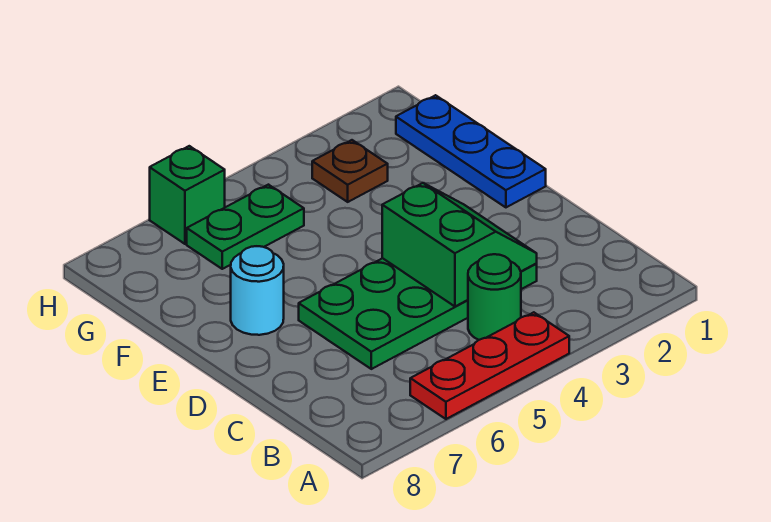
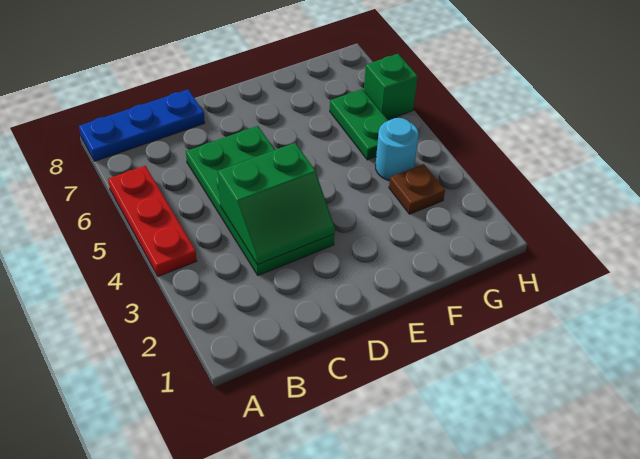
green 1x1 round brick [468,254,521,340] -> none
blue 1x3 plate [396,95,546,207] -> blue 1x3 plate moved to [79,89,205,161]
cyan 1x1 round brick [231,246,284,335] -> cyan 1x1 round brick moved to [375,118,419,181]

